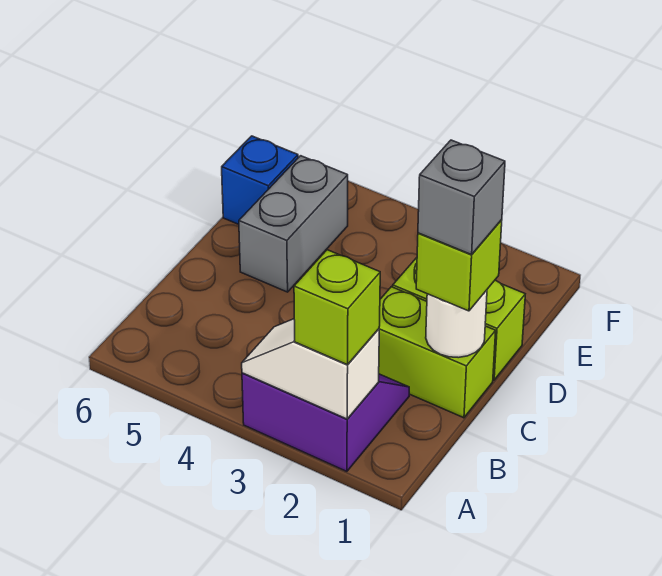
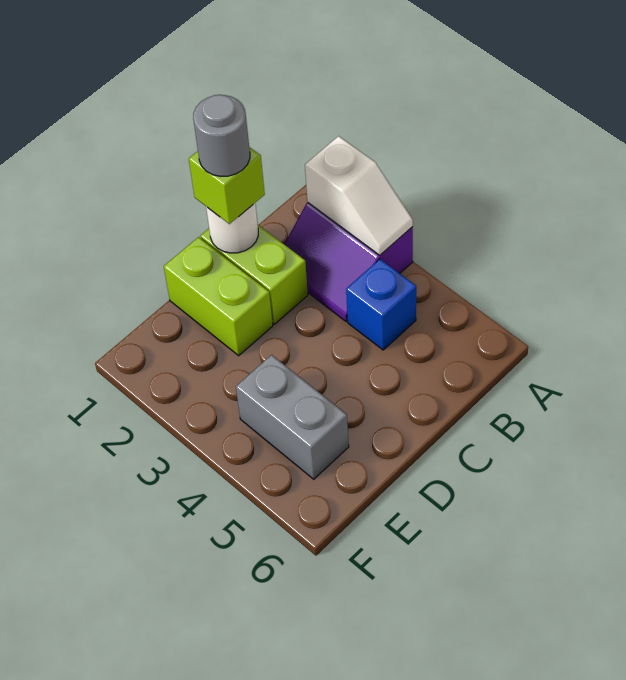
lime 1x1 brick [294,250,380,365] -> none
grey 1x1 brick [418,140,505,255] -> grey 1x1 round brick [193,95,250,176]
grey 1x2 brick [239,156,348,292] -> grey 1x2 brick turned to [236,355,349,479]
blue 1x1 brick [222,136,298,224] -> blue 1x1 brick moved to [346,259,416,350]

